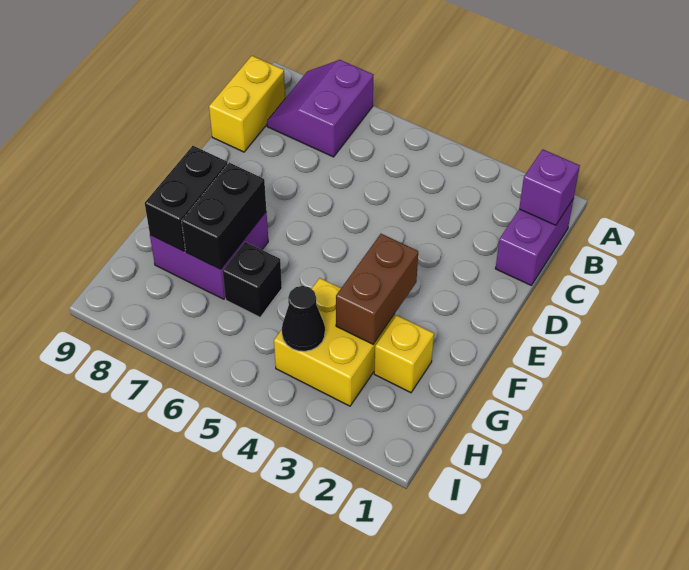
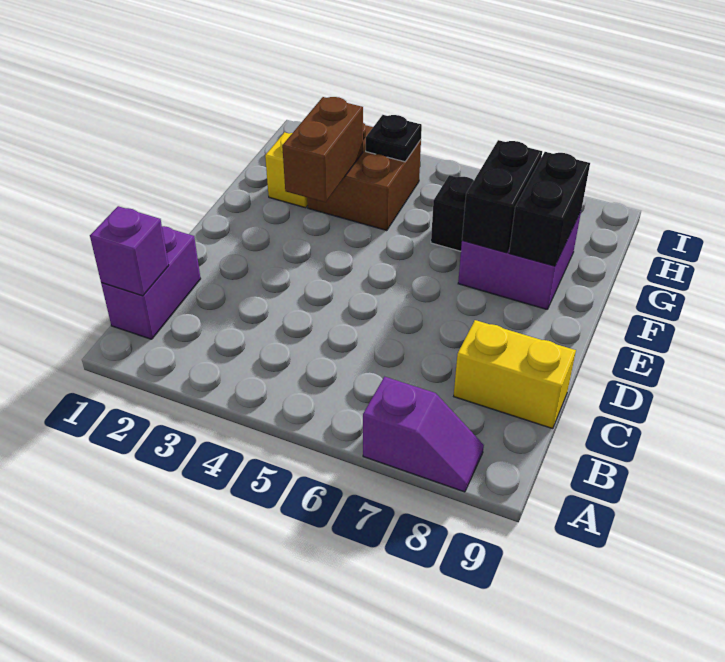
purple 2x2 slope [267,60,373,157] -> purple 1x2 slope [363,377,484,492]
yellow 1x2 brick [209,56,285,152] -> yellow 1x2 brick turned to [454,320,576,429]
yellow 2x2 brick [274,278,395,406] -> brown 2x2 brick [307,123,421,231]
black 1x1 cone [282,286,325,351] -> black 1x1 plate [366,115,422,162]

